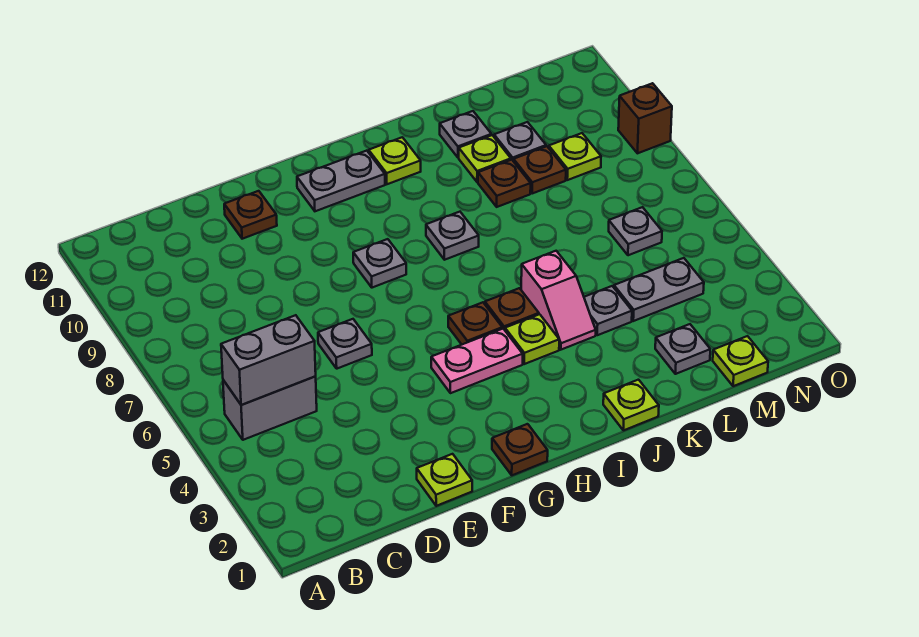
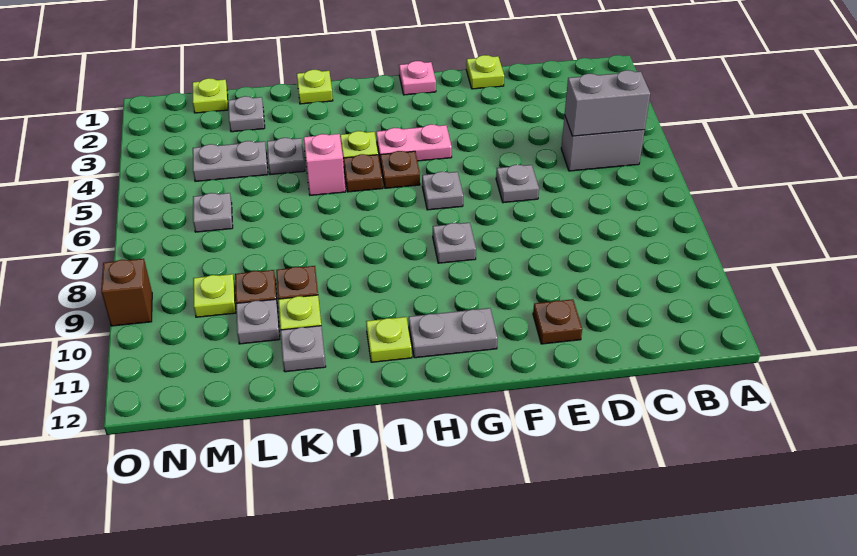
brown 1x1 plate [492,424,548,475] -> pink 1x1 plate [399,61,436,95]
grey 1x1 plate [426,212,479,260] -> grey 1x1 plate moved to [422,172,463,210]

